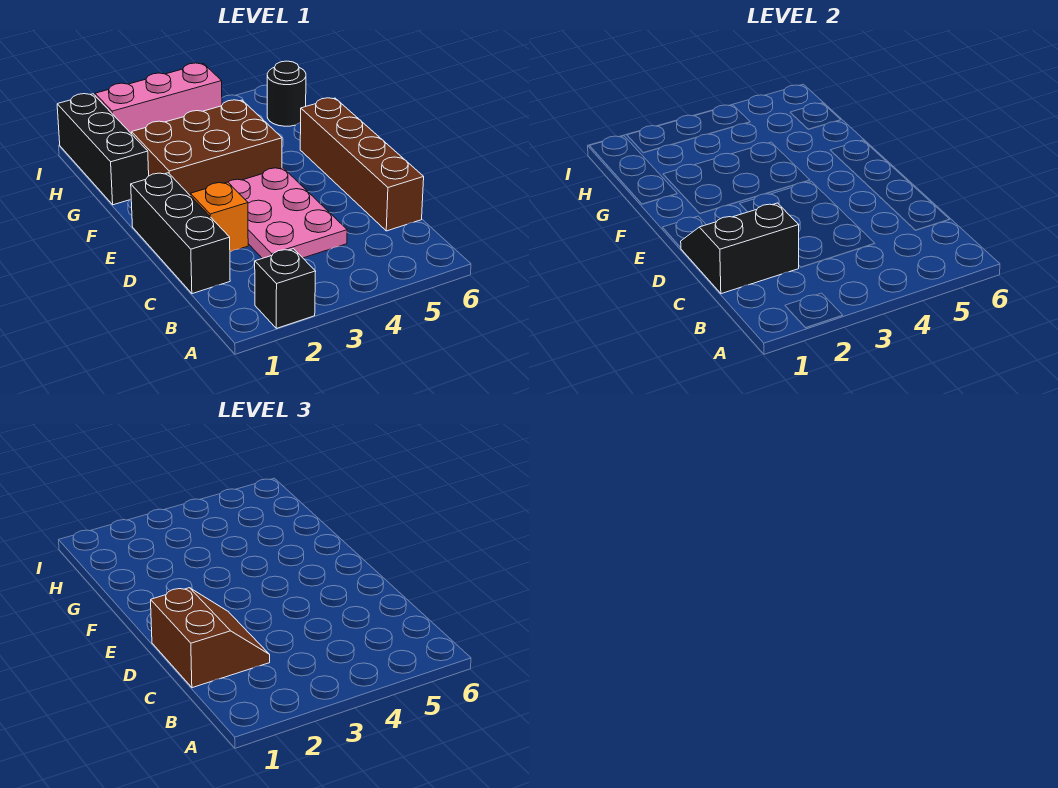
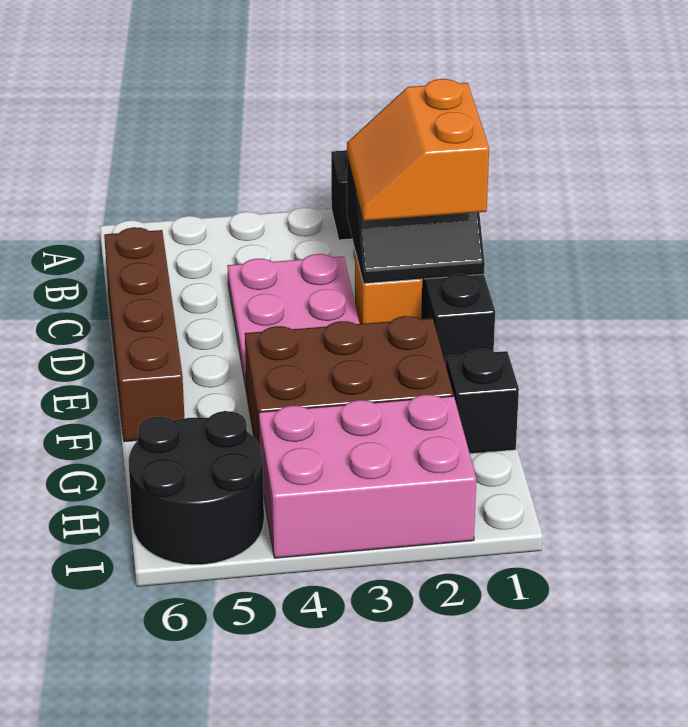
brown 2x2 slope [151,588,270,688] -> orange 2x2 slope [347,79,489,221]
black 1x3 brick [57,94,149,205] -> black 1x1 brick [446,349,519,454]
black 1x1 round brick [267,61,306,126] -> black 2x2 round brick [129,411,264,565]
pink 1x3 brick [95,63,222,134] -> pink 2x3 brick [258,395,476,558]

